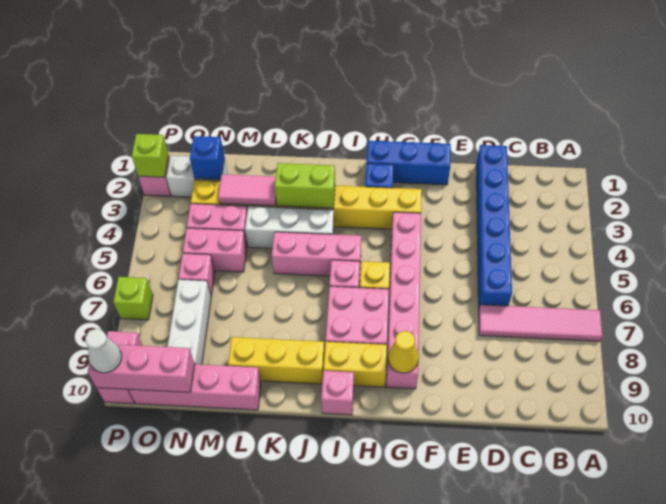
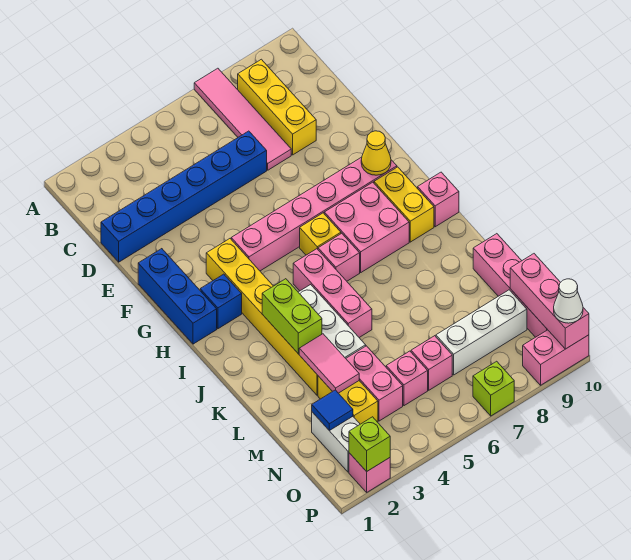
yellow 1x3 brick [228,337,325,384] -> yellow 1x3 brick moved to [238,59,316,155]
pink 1x2 brick [183,228,247,272] -> pink 1x1 brick [386,351,428,406]
blue 1x1 brick [190,136,225,180] -> blue 1x1 tile [312,390,353,431]

